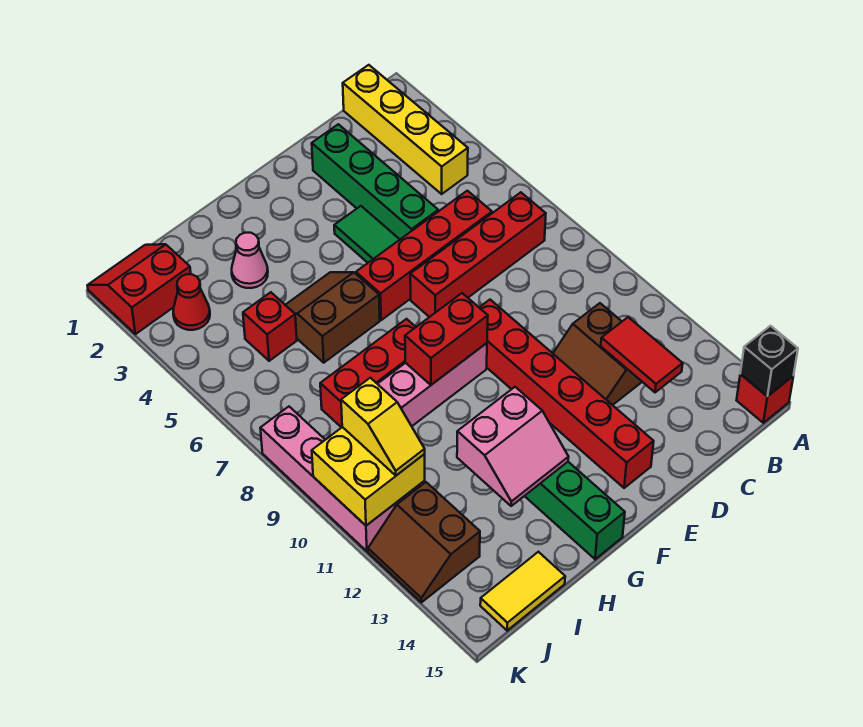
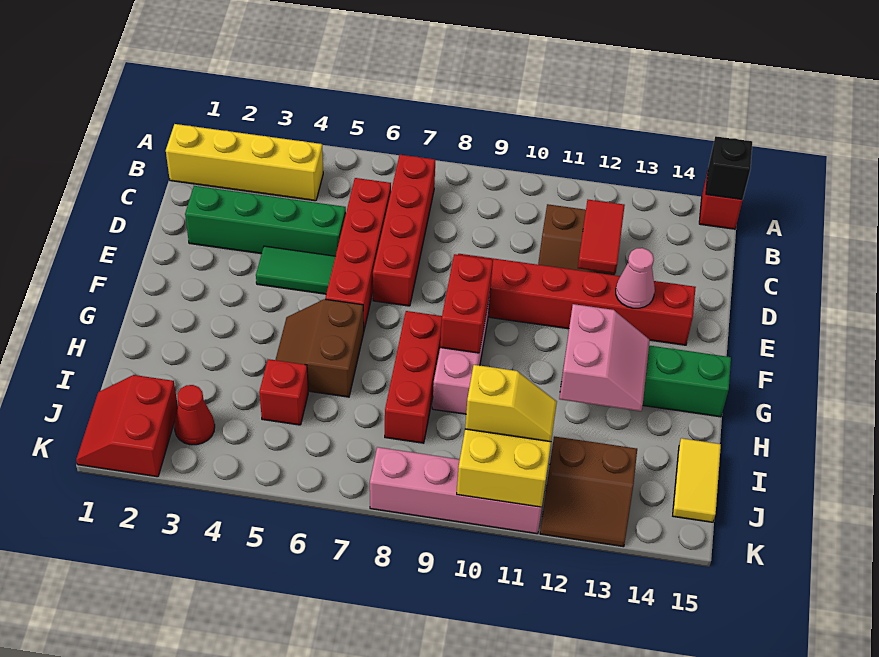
red 1x2 tile [601,317,683,392] -> red 1x2 tile turned to [578,200,625,274]
pink 1x1 cone [232,233,268,288] -> pink 1x1 cone moved to [616,248,655,308]

